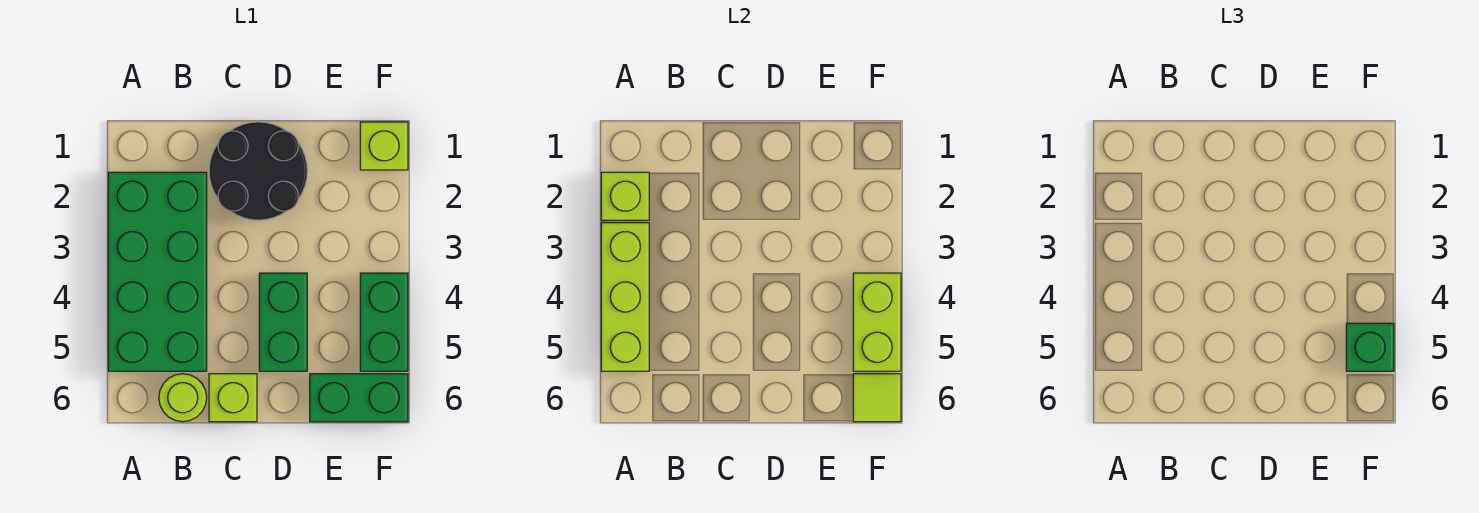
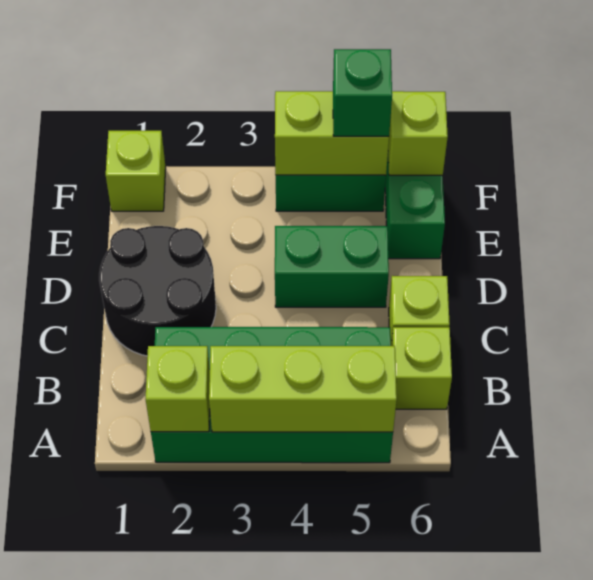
lime 1x1 round brick [159,374,207,422] -> lime 1x1 brick [391,327,452,409]
lime 1x1 tile [853,374,901,422] -> lime 1x1 brick [388,91,448,175]

